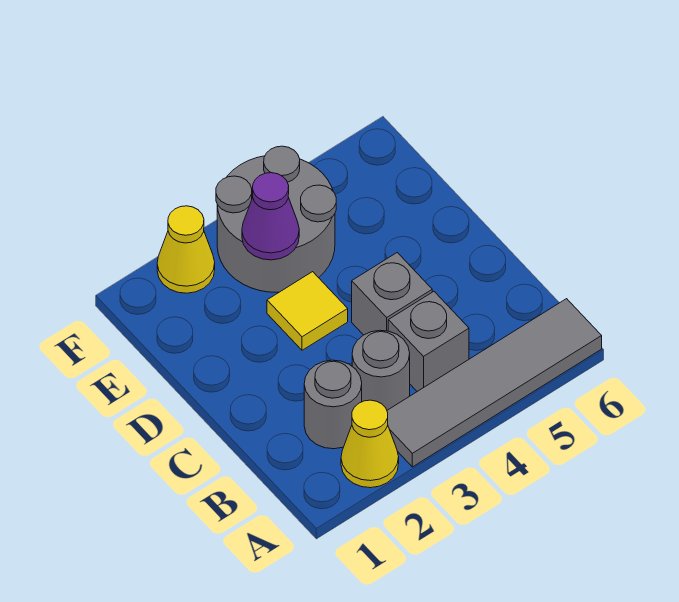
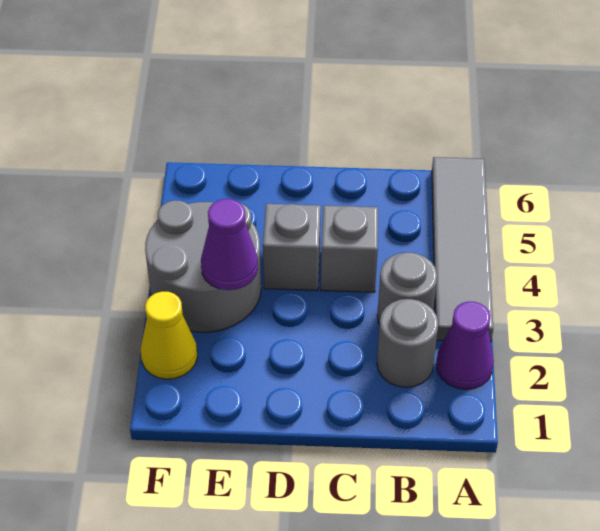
yellow 1x1 cone [341,400,399,488] -> purple 1x1 cone [436,301,494,389]
grey 1x1 brick [388,292,469,391] -> grey 1x1 brick moved to [263,204,321,291]
yellow 1x1 tile [267,272,348,350] -> none

